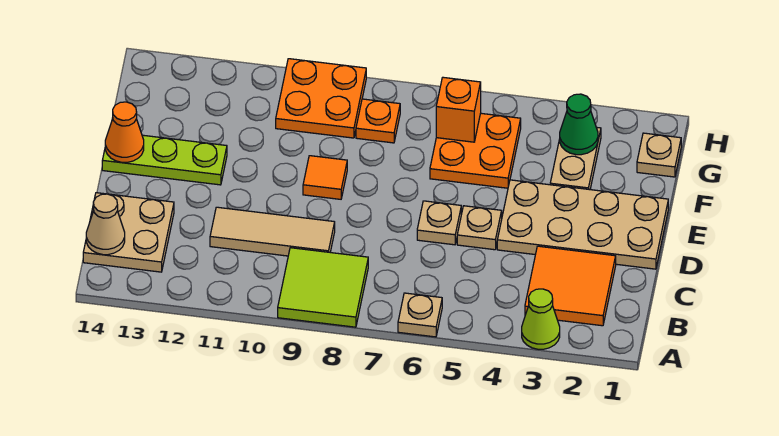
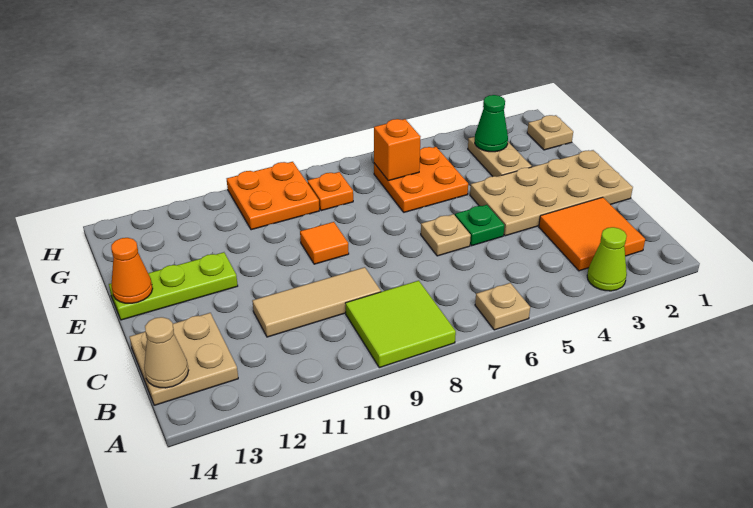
tan 1x1 plate [457,206,502,250] -> green 1x1 plate [455,205,505,246]

